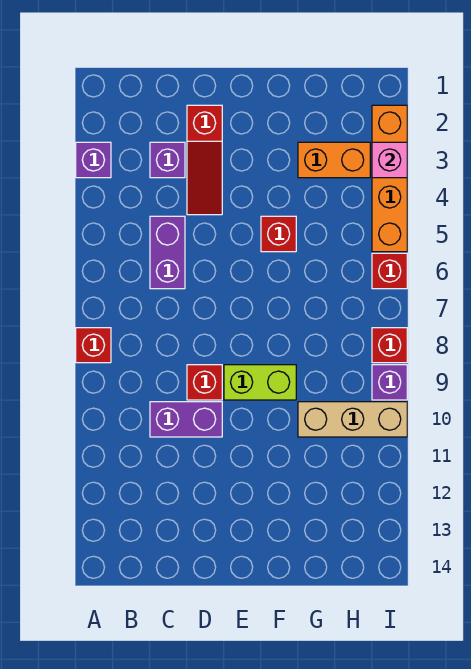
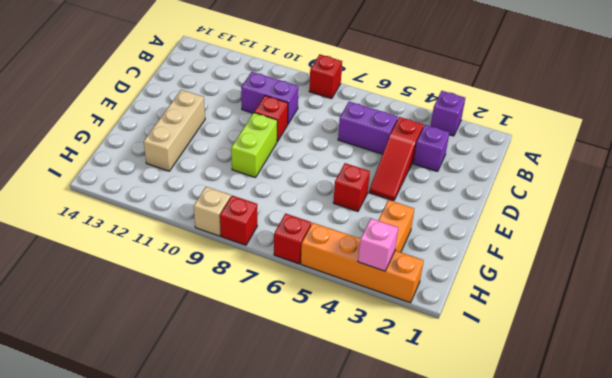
purple 1x2 brick [150,402,222,437] -> purple 1x2 brick turned to [241,72,298,124]
red 1x3 slope [187,105,222,215] -> red 1x3 slope turned to [369,117,424,201]
tan 1x3 brick [298,402,407,437] -> tan 1x3 brick moved to [144,90,205,171]
purple 1x1 brick [372,365,407,400] -> tan 1x1 brick [194,187,231,236]

